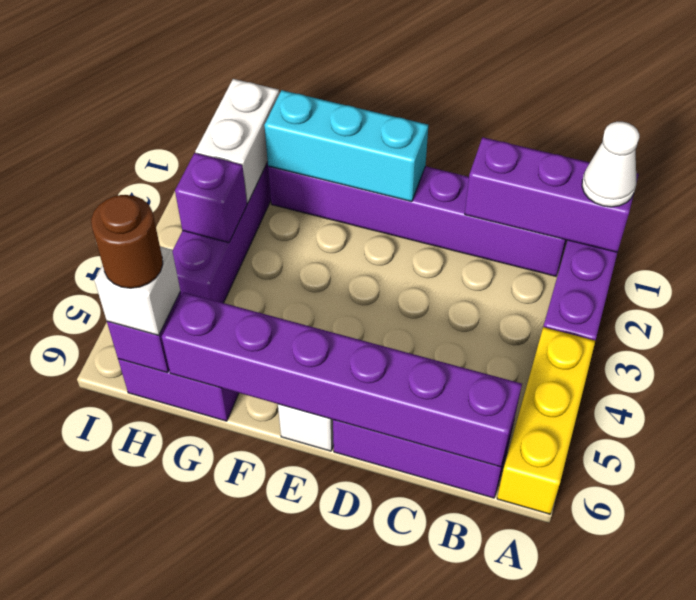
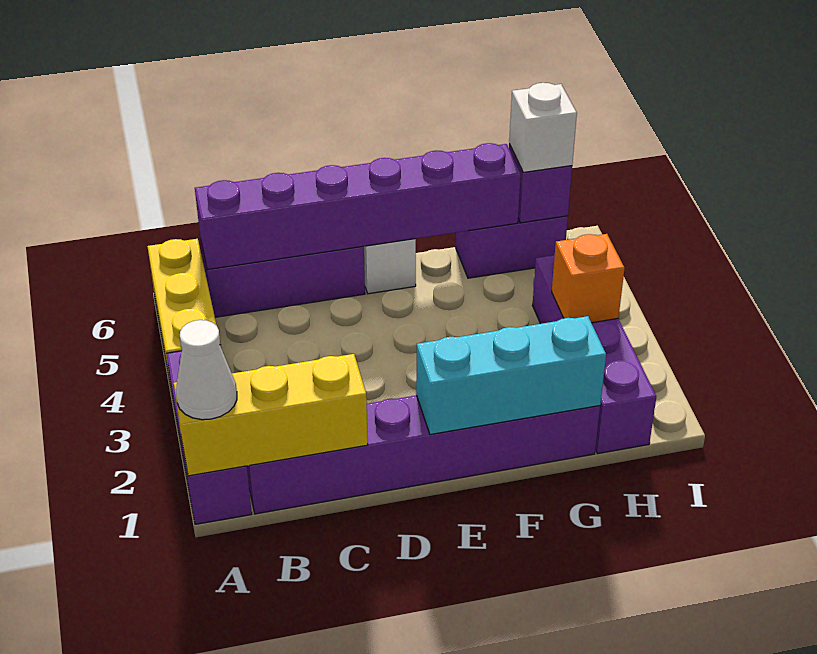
purple 1x3 brick [465,137,639,252] -> yellow 1x3 brick [174,354,368,476]
white 1x2 brick [196,79,279,203] -> none
purple 1x1 brick [175,153,247,243] -> orange 1x1 brick [552,234,625,323]
brown 1x1 round brick [91,195,163,288] -> none

